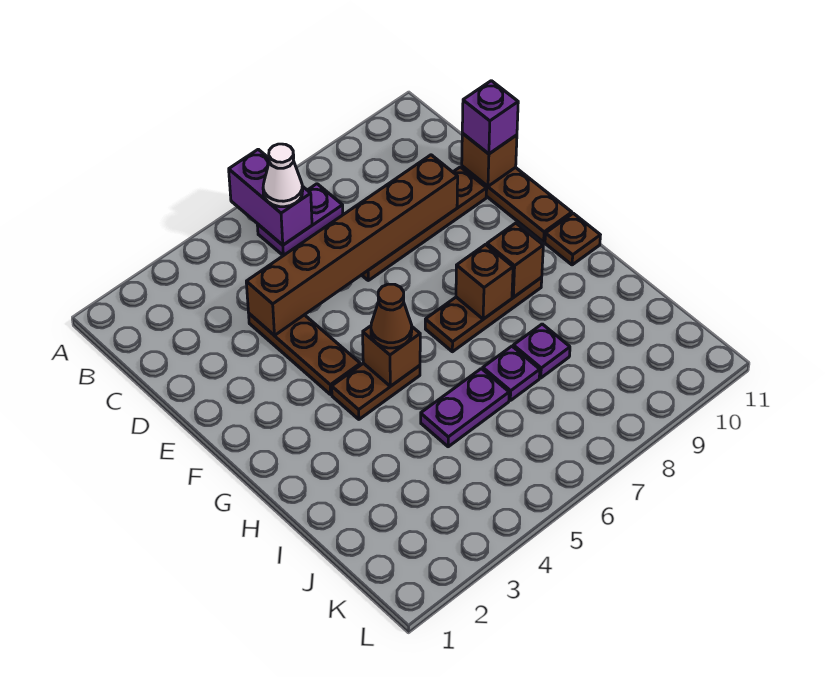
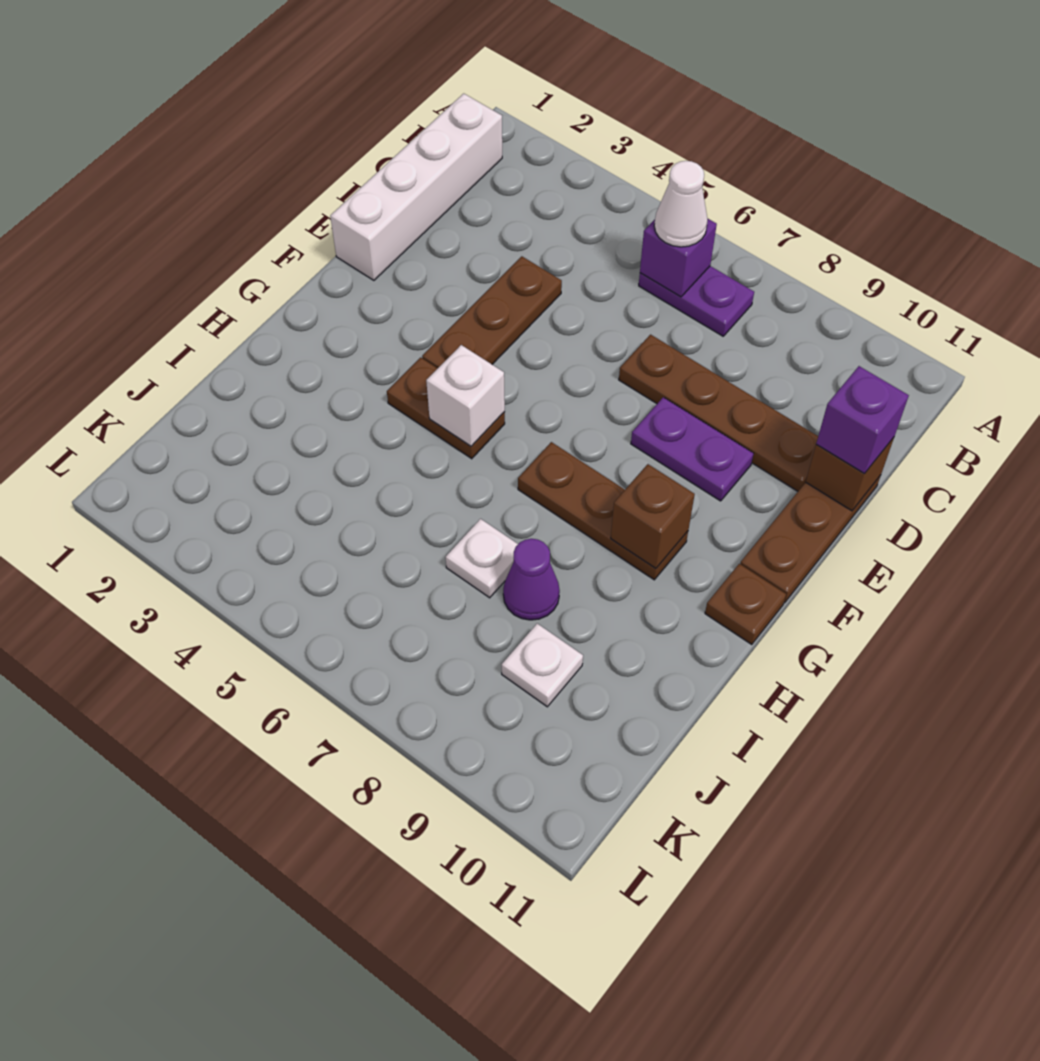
purple 1x2 brick [229,149,312,245] -> purple 1x1 brick [640,218,717,297]
none -> white 1x4 brick [330,94,502,280]
brown 1x6 brick [246,155,458,335] -> none
brown 1x1 brick [363,326,420,386] -> white 1x1 brick [426,345,505,446]
brown 1x1 cone [371,284,412,348] -> none
brown 1x1 brick [456,245,513,319] -> none
purple 1x2 plate [421,369,509,447] -> purple 1x2 plate moved to [631,397,754,501]
purple 1x1 plate [483,346,540,400] -> white 1x1 plate [446,519,518,598]
purple 1x1 plate [513,324,570,378] -> purple 1x1 cone [503,539,560,620]
none -> white 1x1 plate [502,624,583,707]

